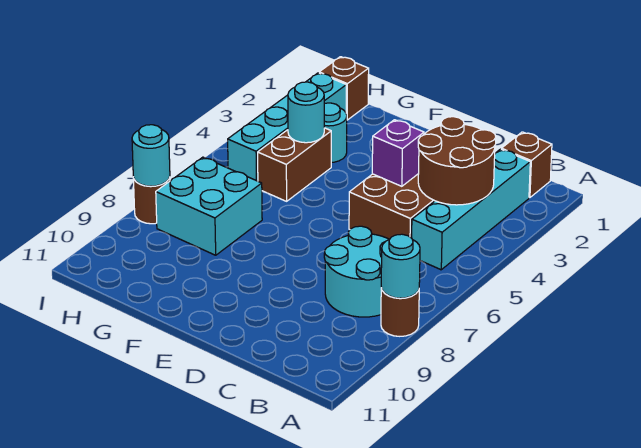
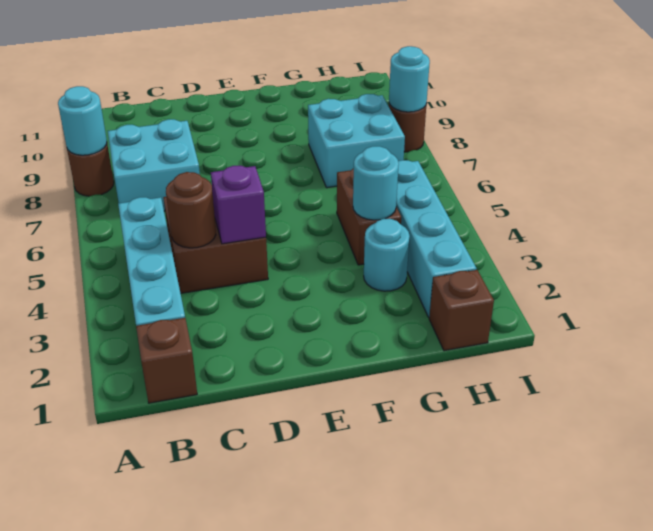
brown 2x2 round brick [418,117,496,205] -> brown 1x1 round brick [166,172,216,248]
cyan 2x2 round brick [324,226,389,317] -> cyan 2x2 brick [108,119,200,211]

